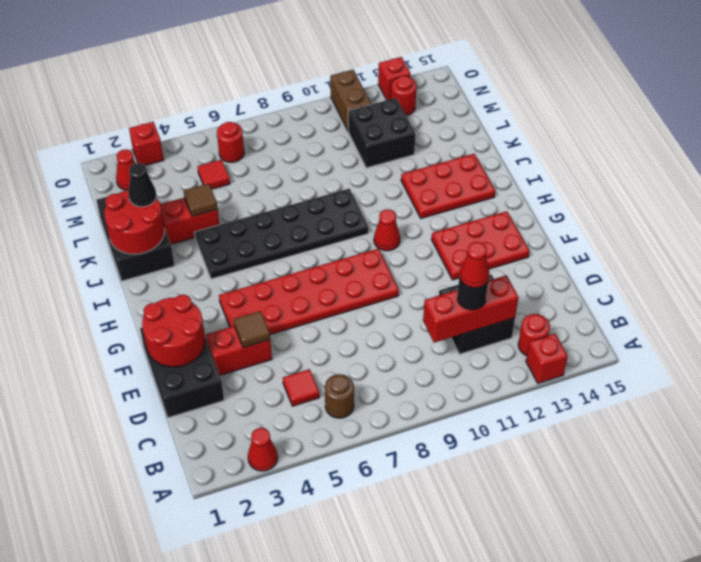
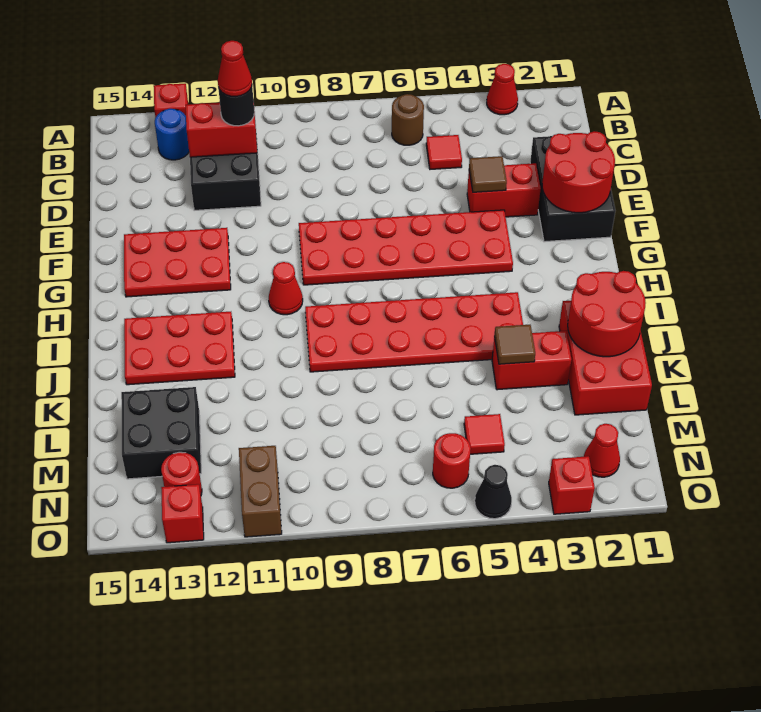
red 1x1 round brick [518,314,550,356] -> blue 1x1 round brick [155,109,189,160]
red 1x3 brick [423,275,518,343] -> red 1x2 brick [186,103,257,157]
black 2x6 plate [194,189,368,279] -> red 2x6 plate [305,292,523,372]
black 2x3 brick [96,197,175,281] -> red 2x3 brick [559,301,652,415]
black 1x1 cone [128,163,156,207] -> black 1x1 cone moved to [475,465,512,519]
black 2x2 brick [348,98,415,168] -> black 2x2 brick moved to [121,387,201,479]

